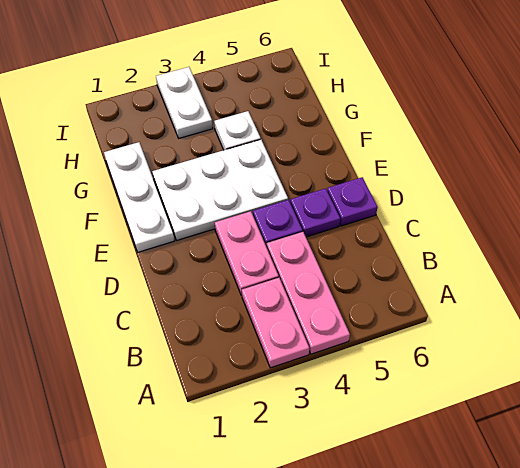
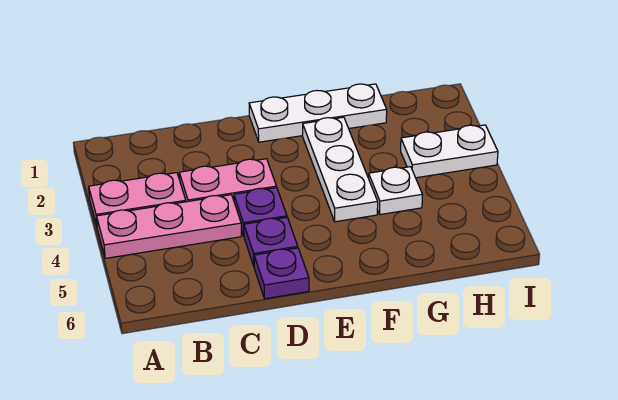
white 2x3 plate [152,140,288,240] -> white 1x3 plate [303,117,378,222]

